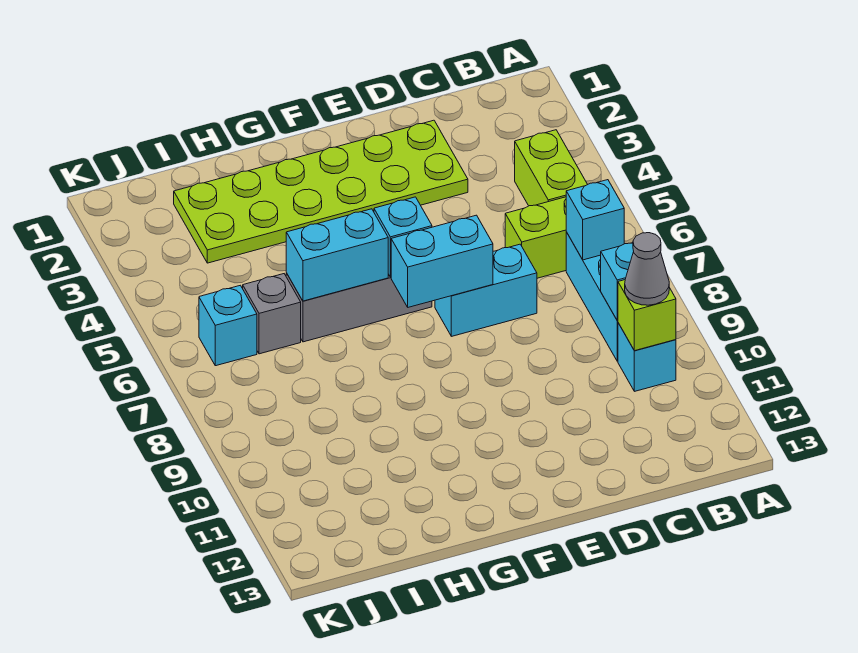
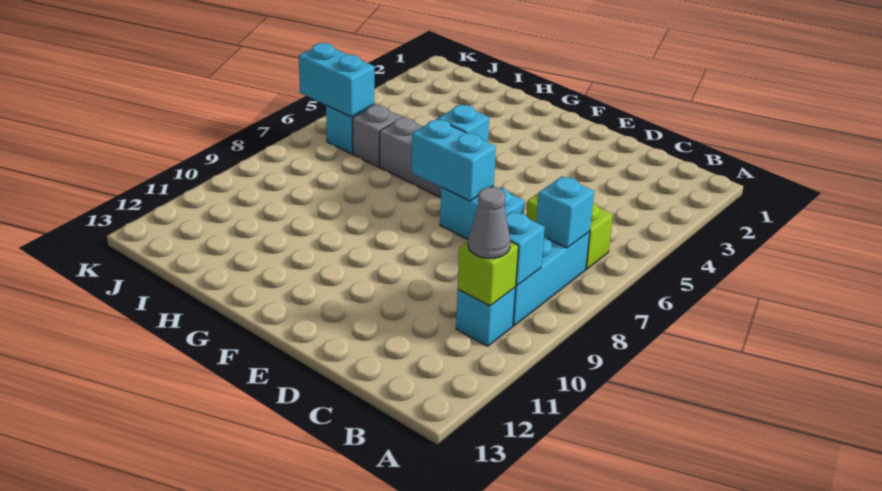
lime 1x2 brick [515,130,588,206] -> none
lime 2x6 plate [174,120,468,263] -> none
cyan 1x2 brick [286,209,388,301] -> cyan 1x2 brick moved to [299,43,374,117]

